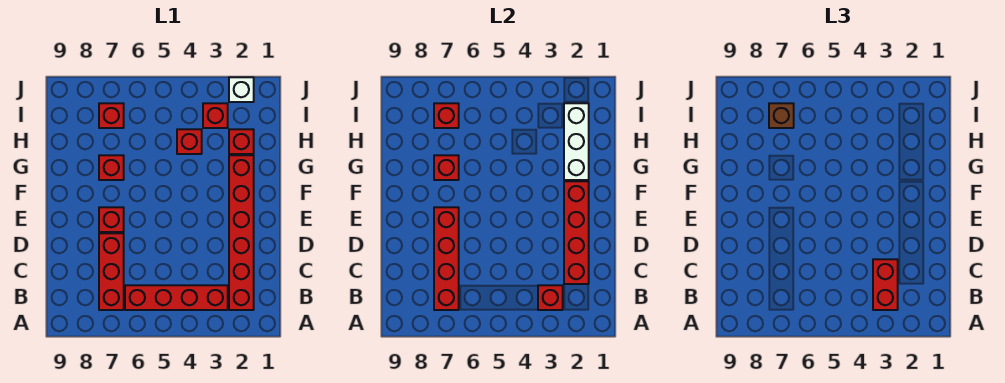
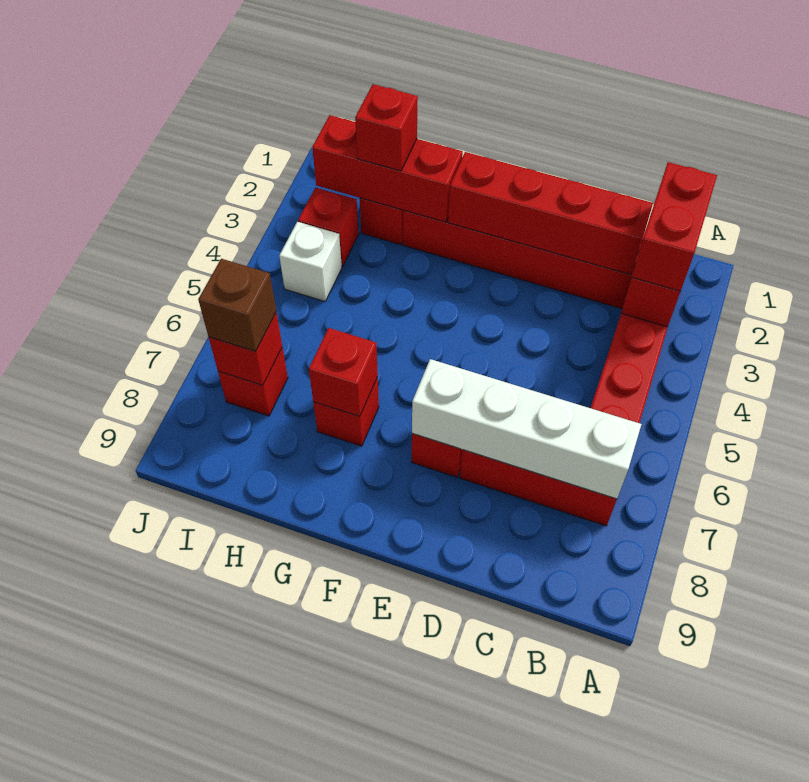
red 1x2 brick [873,259,898,310] -> red 1x2 brick turned to [632,162,717,291]
red 1x4 brick [434,207,459,310] -> white 1x4 brick [412,359,641,499]
white 1x3 brick [564,103,589,180] -> red 1x3 brick [312,115,463,222]
red 1x1 brick [177,129,202,154] -> red 1x1 brick moved to [355,84,418,171]
white 1x1 brick [229,77,254,102] -> white 1x1 brick moved to [279,222,342,301]

